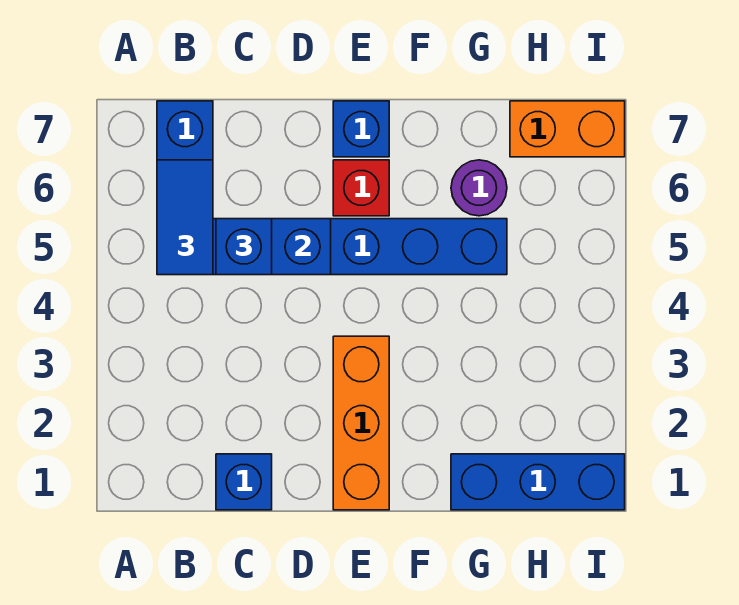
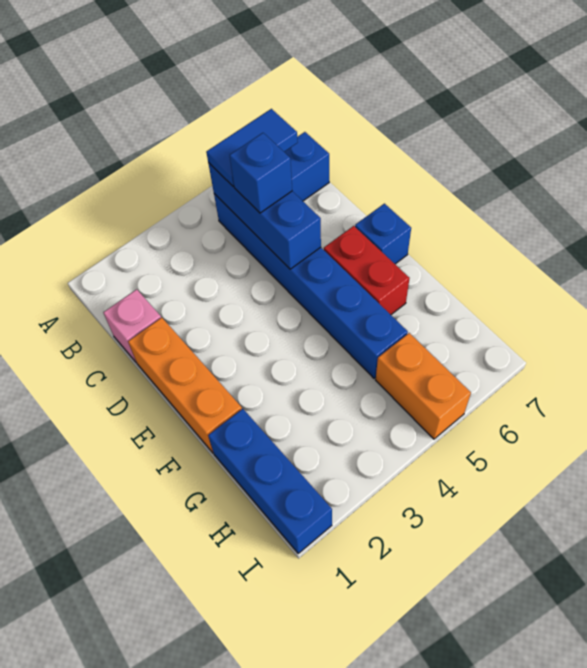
blue 1x1 brick [216,454,272,510] -> pink 1x1 brick [103,289,161,363]
orange 1x3 brick [333,336,389,510] -> orange 1x3 brick turned to [128,318,242,453]
red 1x1 brick [333,160,389,216] -> red 1x2 brick [324,226,410,315]
purple 1x1 round brick [451,160,507,216] -> none
orange 1x2 brick [510,101,625,157] -> orange 1x2 brick moved to [376,333,471,439]

